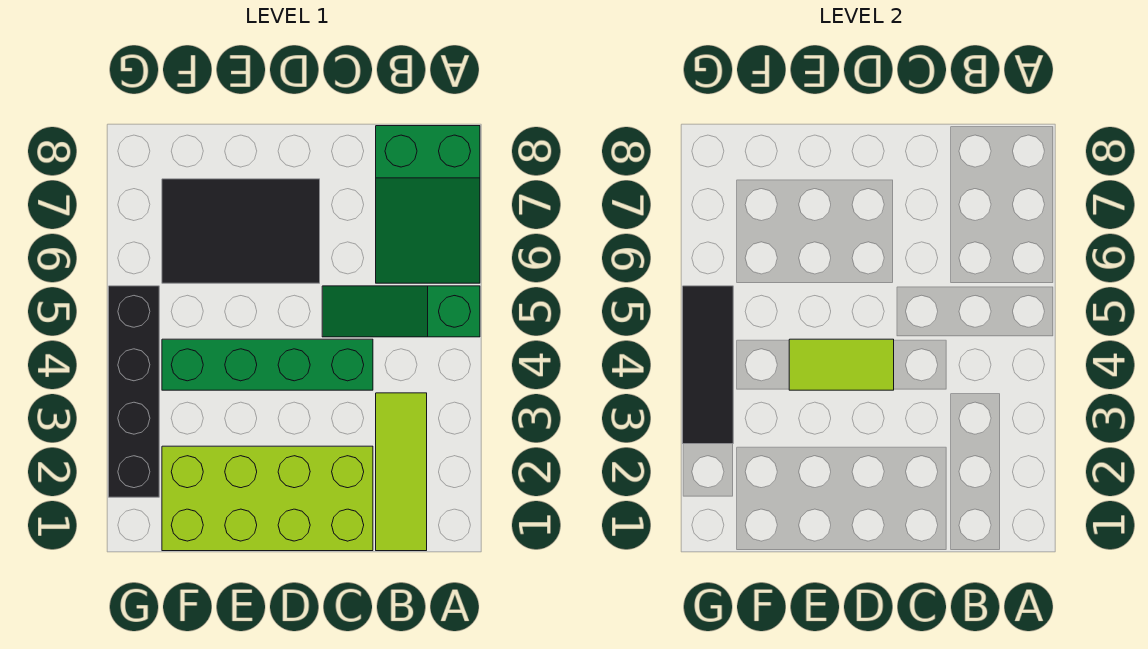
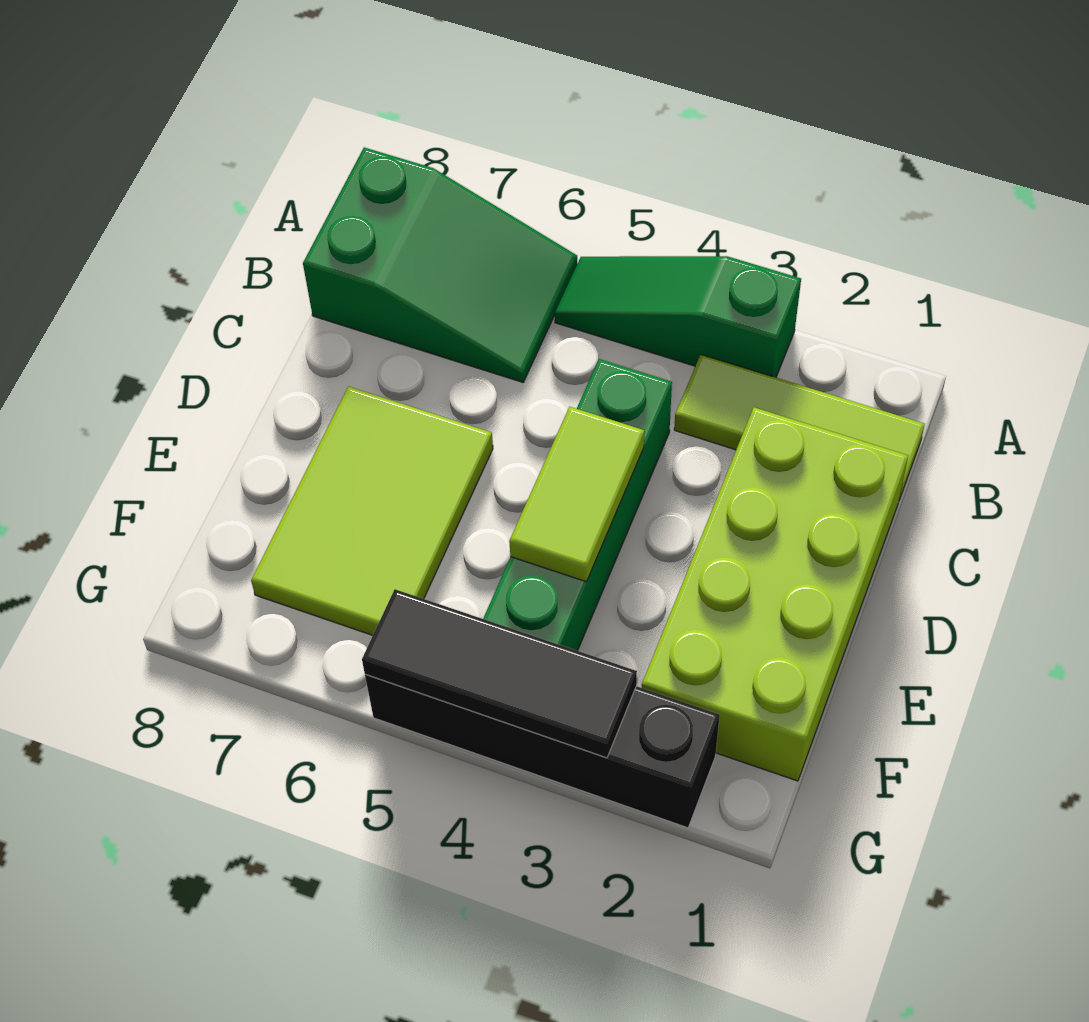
green 1x3 slope [322,286,480,337] -> green 1x3 slope turned to [555,256,801,377]
black 2x3 tile [162,179,320,283] -> lime 2x3 tile [251,387,493,635]

